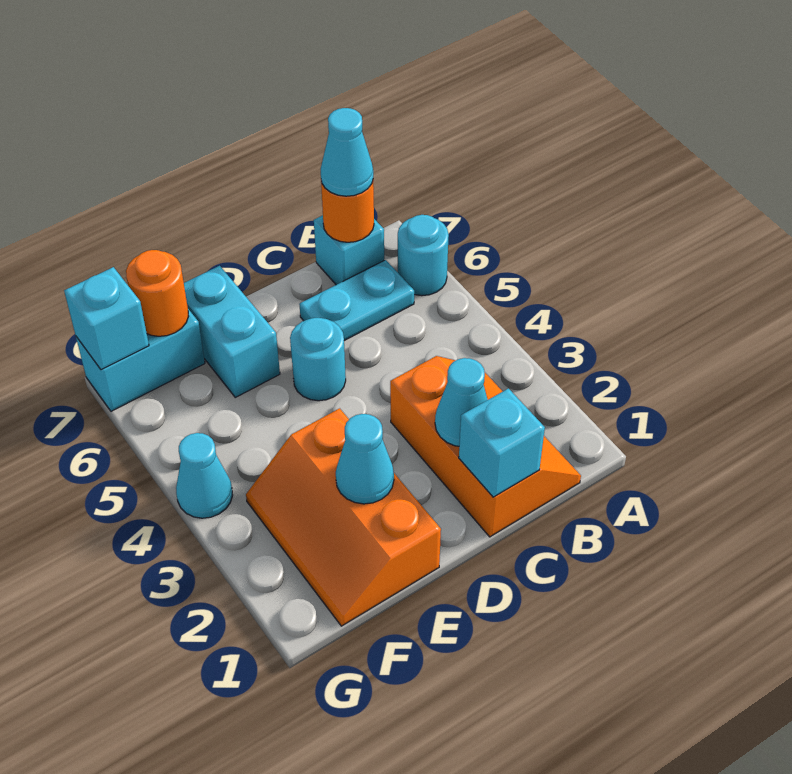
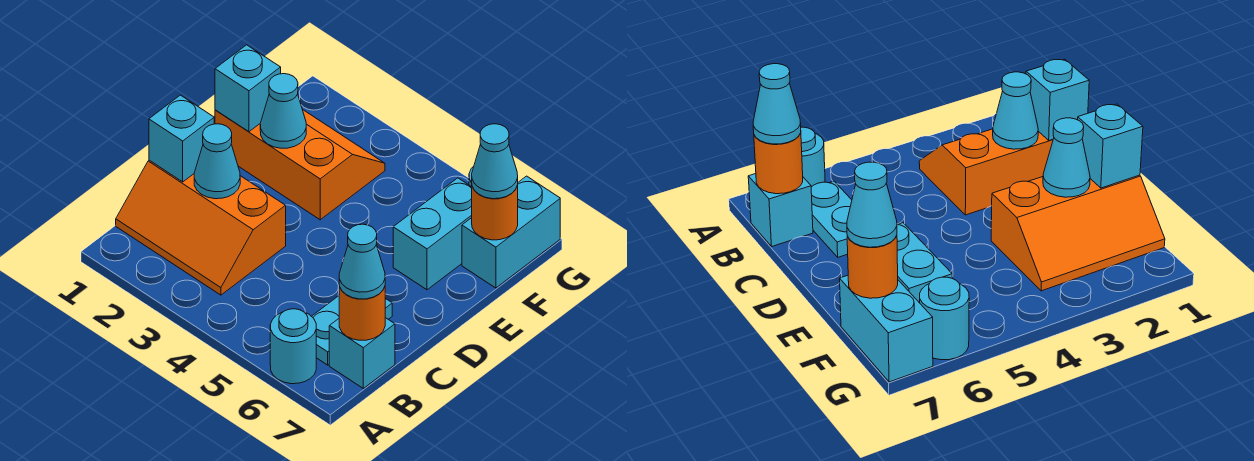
cyan 1x1 round brick [290,318,346,401] -> cyan 1x1 round brick moved to [920,277,969,360]
cyan 1x2 brick [184,266,280,397] -> cyan 1x2 brick turned to [393,178,472,290]
cyan 1x1 cone [176,433,233,518] -> cyan 1x1 cone moved to [472,124,518,199]
cyan 1x1 brick [64,267,149,370] -> cyan 1x1 brick moved to [215,45,281,132]

